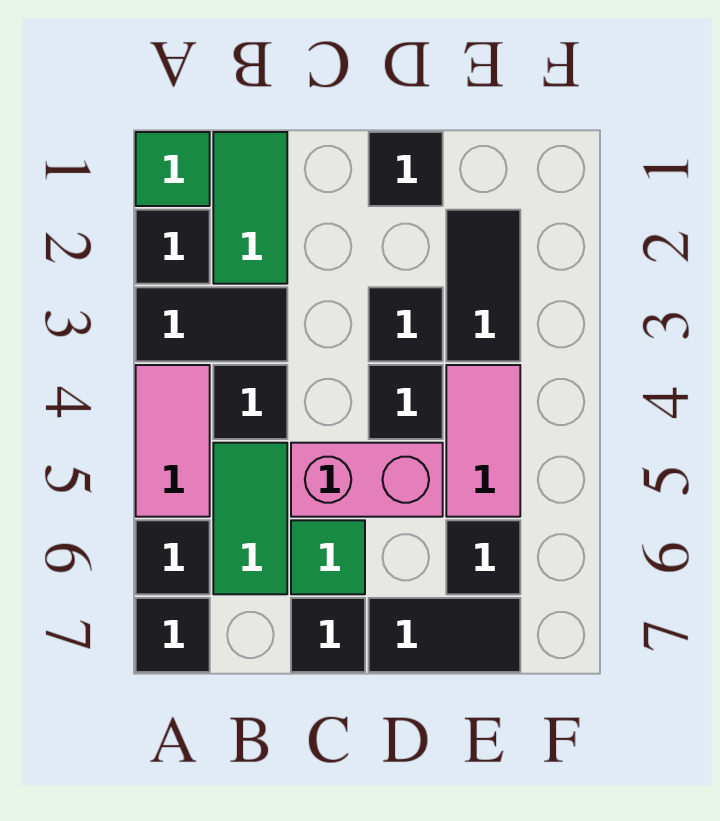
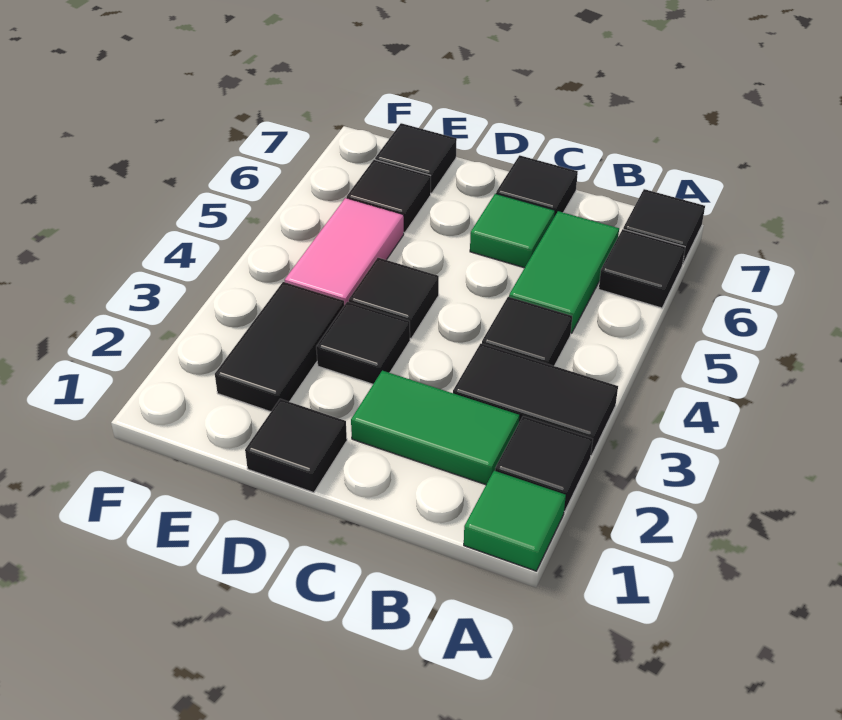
pink 1x2 tile [136,365,210,517] -> none
green 1x2 tile [213,132,287,284] -> green 1x2 tile turned to [351,371,519,485]
pink 1x2 brick [291,443,443,517] -> none
black 1x2 tile [369,598,520,672] -> black 1x1 tile [375,123,457,193]

